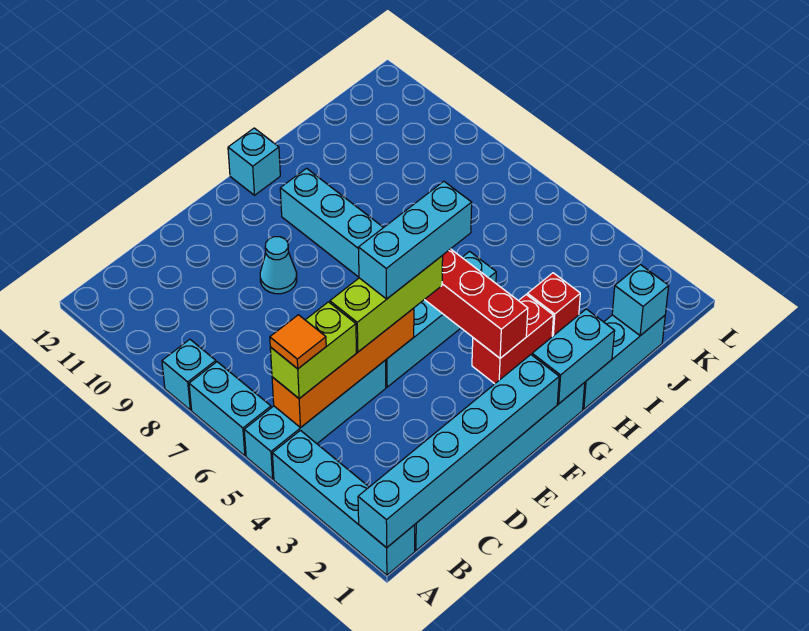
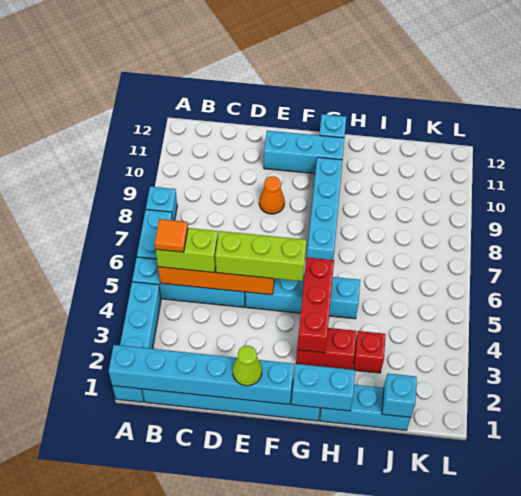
none -> lime 1x1 cone [233,346,262,386]
cyan 1x3 brick [359,181,472,299] -> cyan 1x3 brick moved to [264,131,344,174]
cyan 1x1 cone [260,237,297,294] -> orange 1x1 cone [259,176,285,214]

